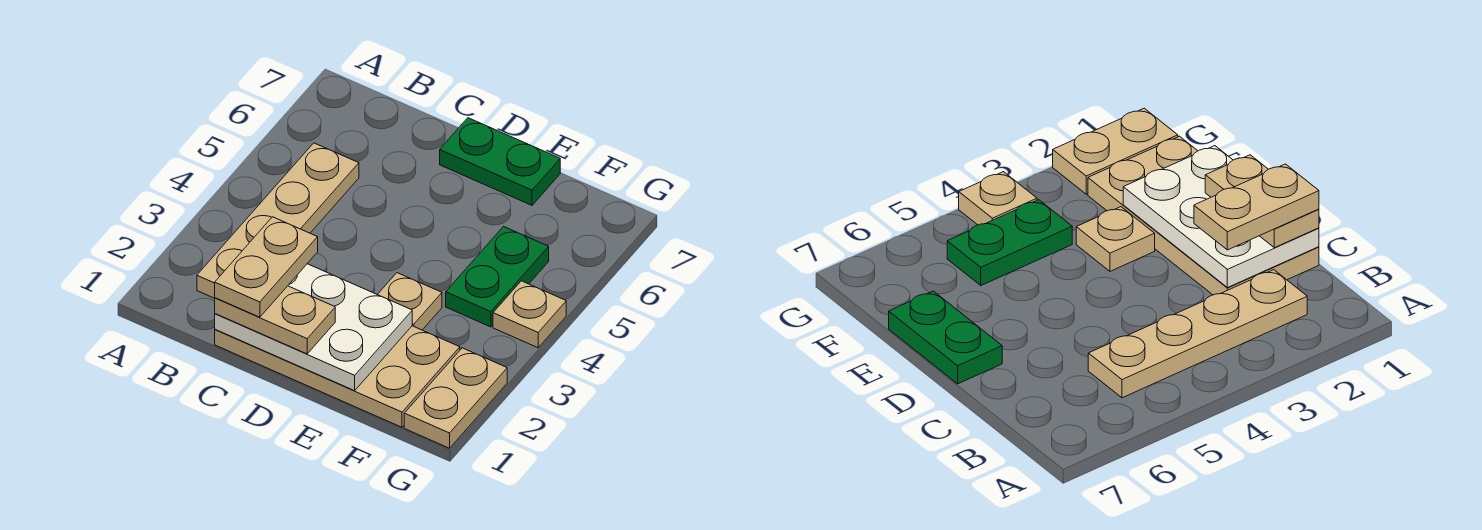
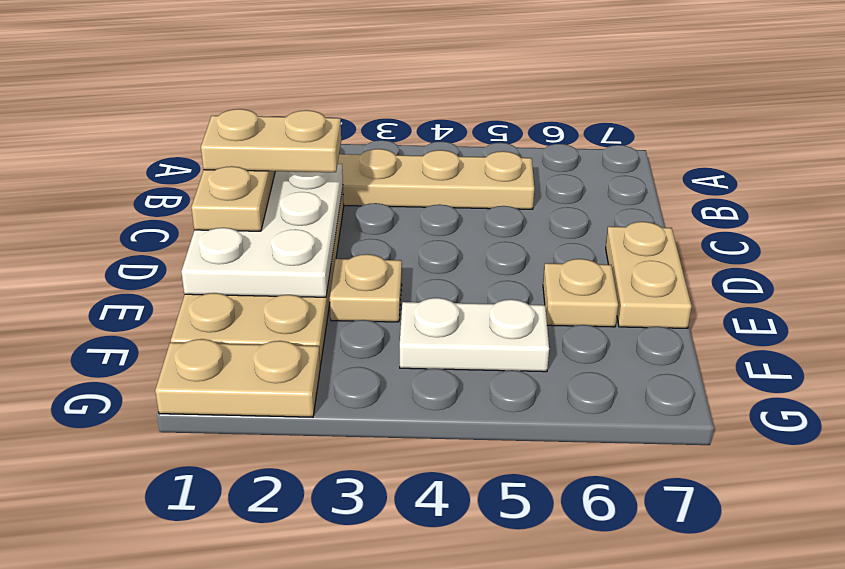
green 1x2 plate [440,118,560,205] -> tan 1x2 plate [606,222,692,328]
green 1x2 plate [446,227,549,327] -> white 1x2 plate [400,298,549,372]
tan 1x1 plate [493,281,566,348] -> tan 1x1 plate moved to [543,259,618,327]

